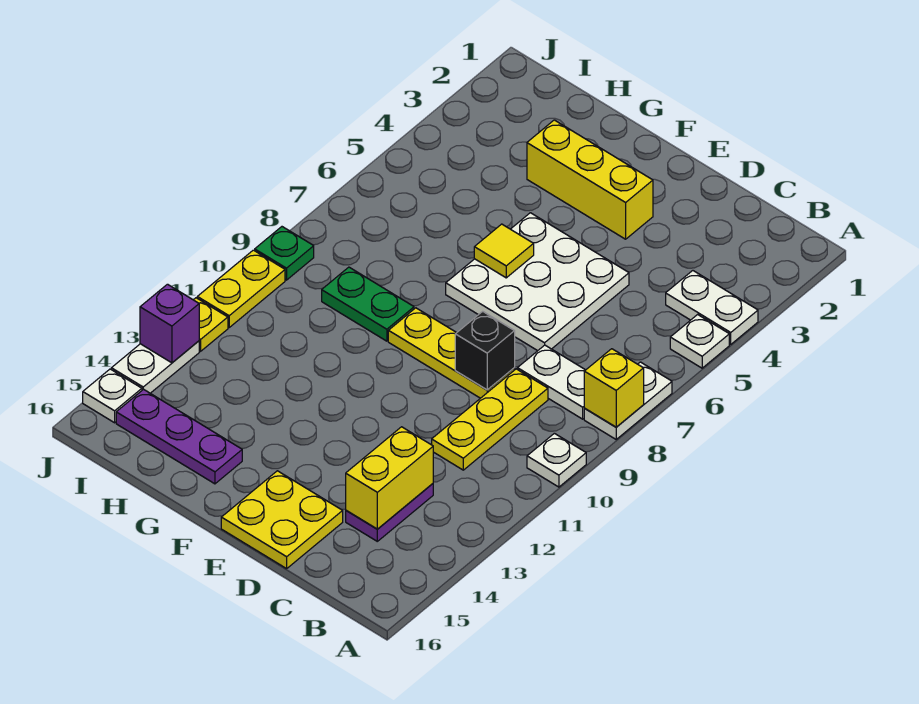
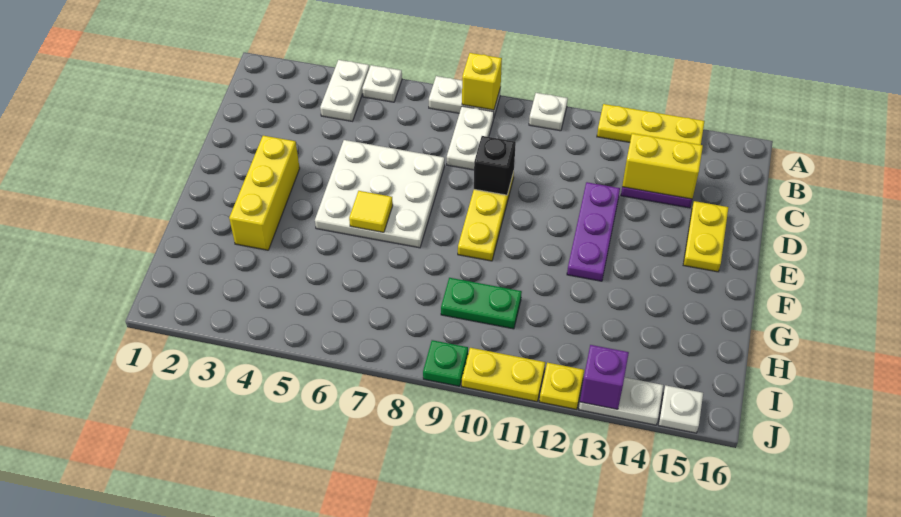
yellow 1x3 plate [432,369,548,470] -> yellow 1x3 plate moved to [597,104,705,145]
yellow 2x2 plate [221,471,343,569] -> yellow 1x2 plate [683,201,728,272]
green 1x2 plate [322,267,414,341] -> green 1x2 plate turned to [441,278,522,329]
purple 1x3 plate [116,389,242,484] -> purple 1x3 plate moved to [567,182,620,281]

